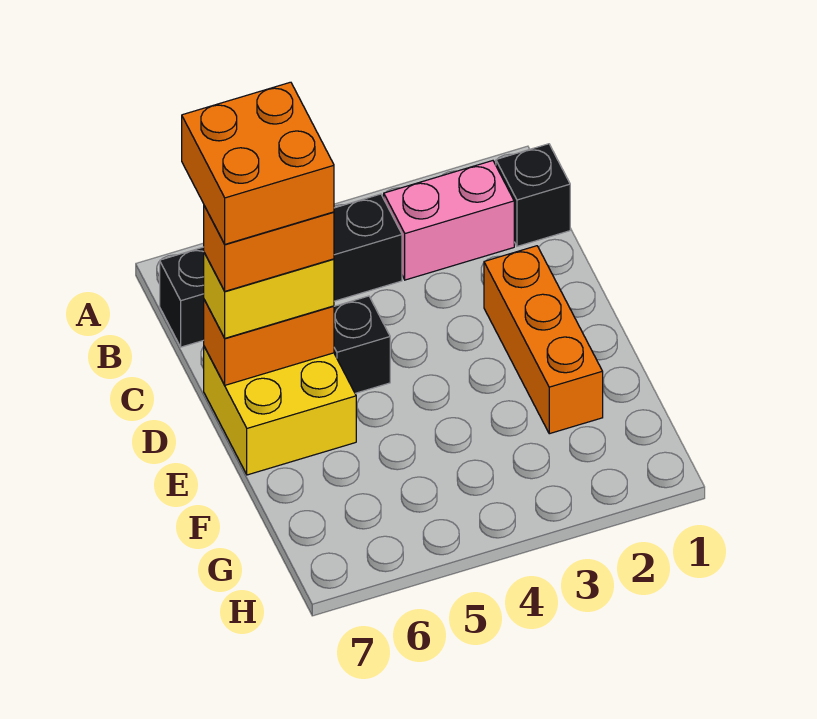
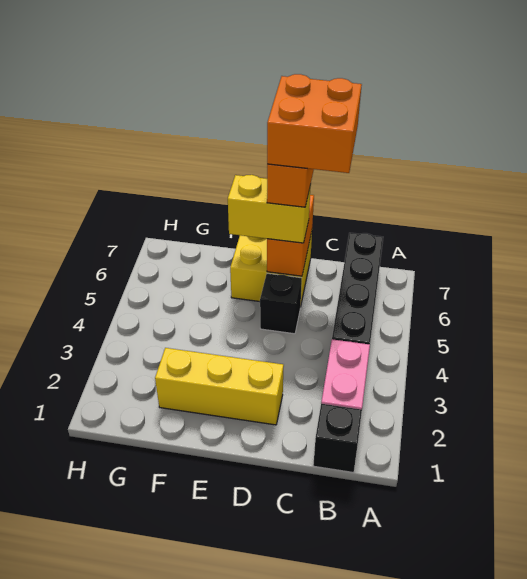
orange 1x3 brick [484,246,603,434] -> yellow 1x3 brick [155,348,284,425]
yellow 1x2 brick [204,253,334,338] -> yellow 1x2 brick turned to [228,175,311,243]

